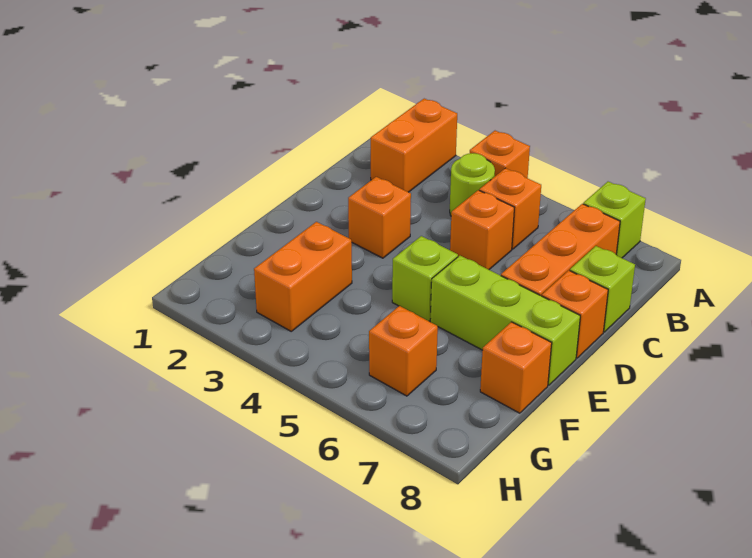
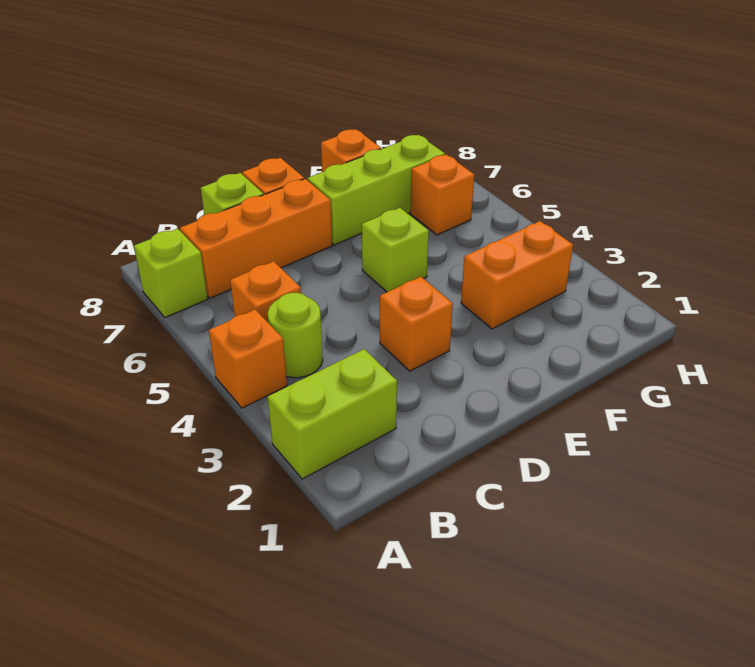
orange 1x2 brick [371,99,457,192] -> lime 1x2 brick [268,349,397,479]
orange 1x1 brick [450,190,514,270] -> none
lime 1x3 brick [430,256,580,385] -> lime 1x3 brick turned to [307,135,445,245]

